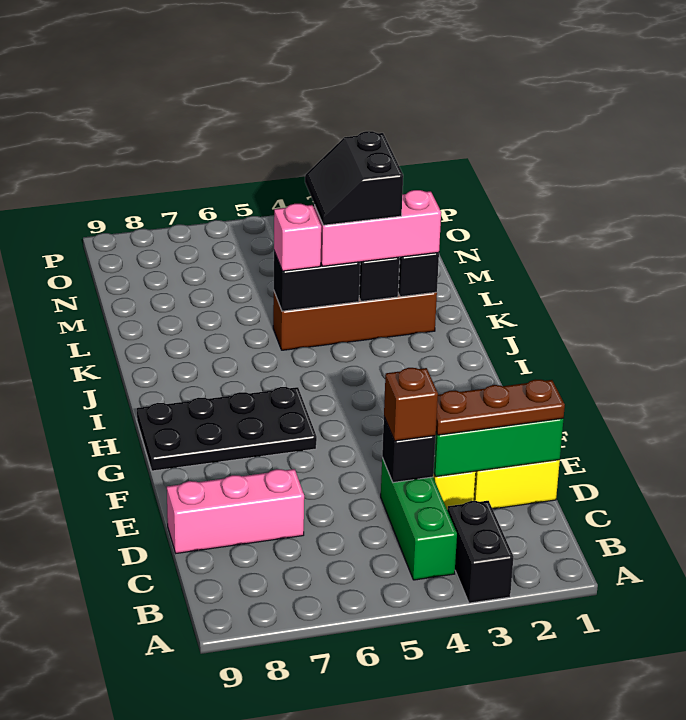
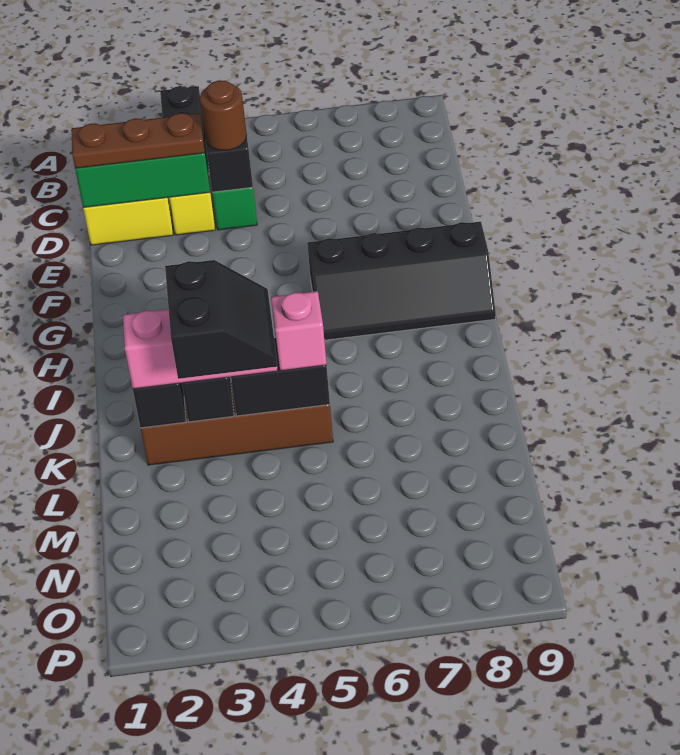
brown 1x1 brick [384,368,438,441] -> brown 1x1 round brick [200,80,247,150]
pink 1x3 brick [167,469,304,553] -> none
black 2x4 plate [137,387,317,471] -> black 2x4 slope [307,222,496,340]

